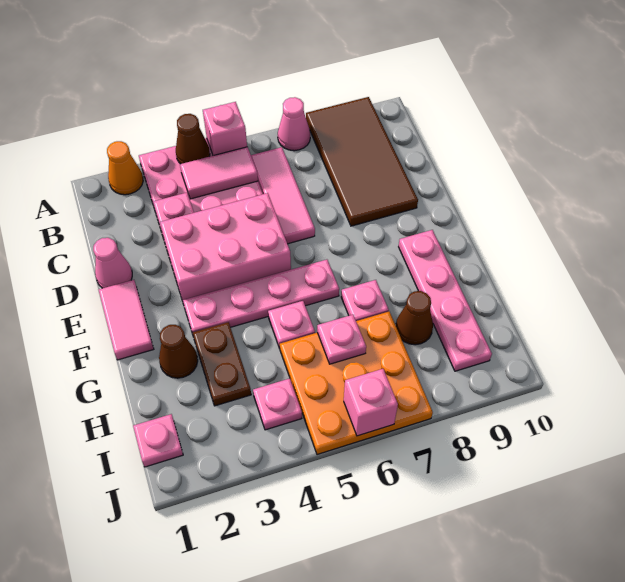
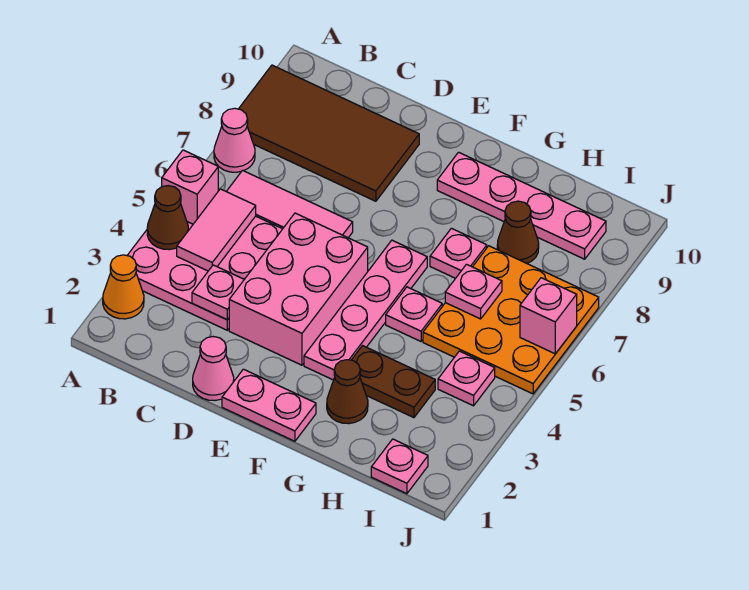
pink 1x2 tile [98,280,154,360] -> pink 1x2 plate [222,369,316,441]

